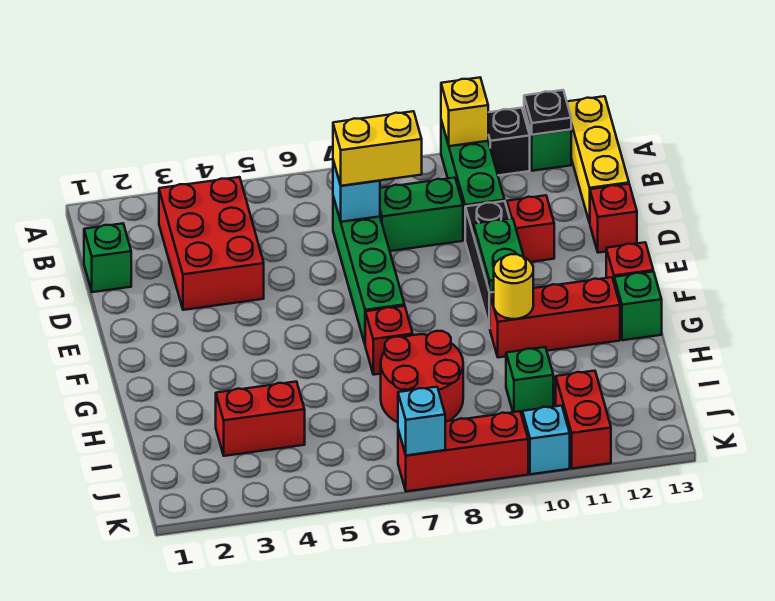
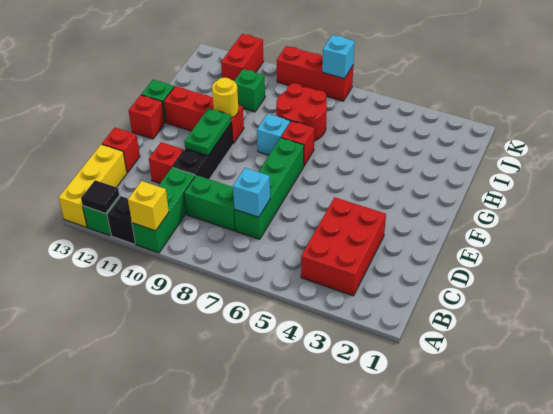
black 1x1 plate [524,90,571,135] -> black 1x1 tile [81,180,119,213]
green 1x1 brick [84,224,131,292] -> none
yellow 1x2 brick [333,111,422,186] -> none
red 1x2 brick [216,382,305,456] -> none
cyan 1x1 brick [522,406,570,474] -> cyan 1x1 brick moved to [257,114,290,155]

